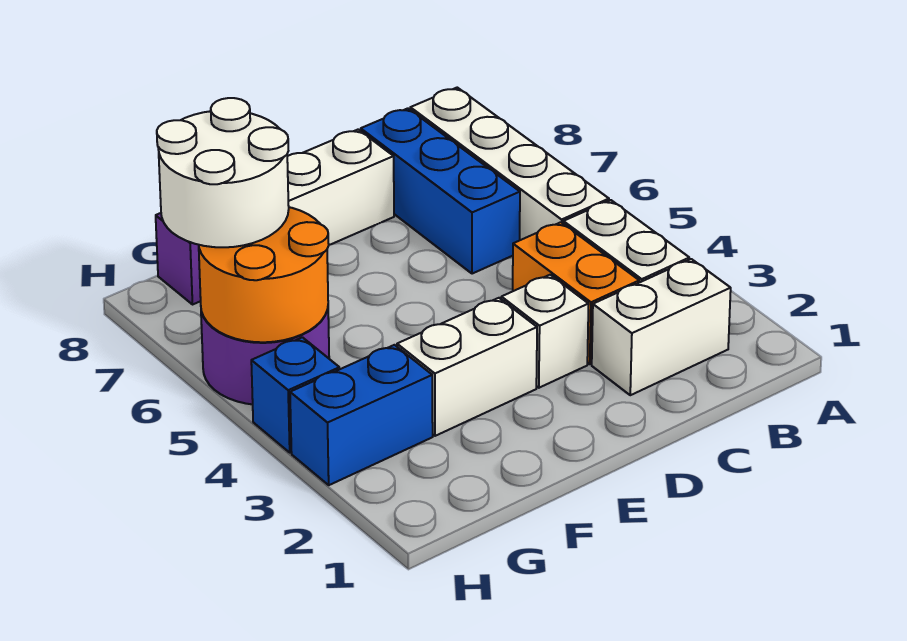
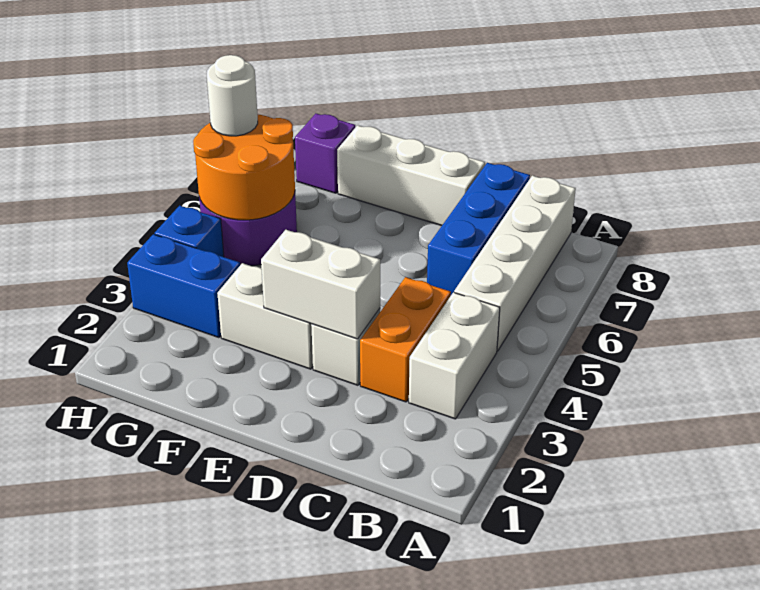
white 1x2 brick [592,259,731,395] -> white 1x2 brick moved to [261,230,380,339]
white 2x2 round brick [157,98,289,247] -> white 1x1 round brick [207,55,258,136]

